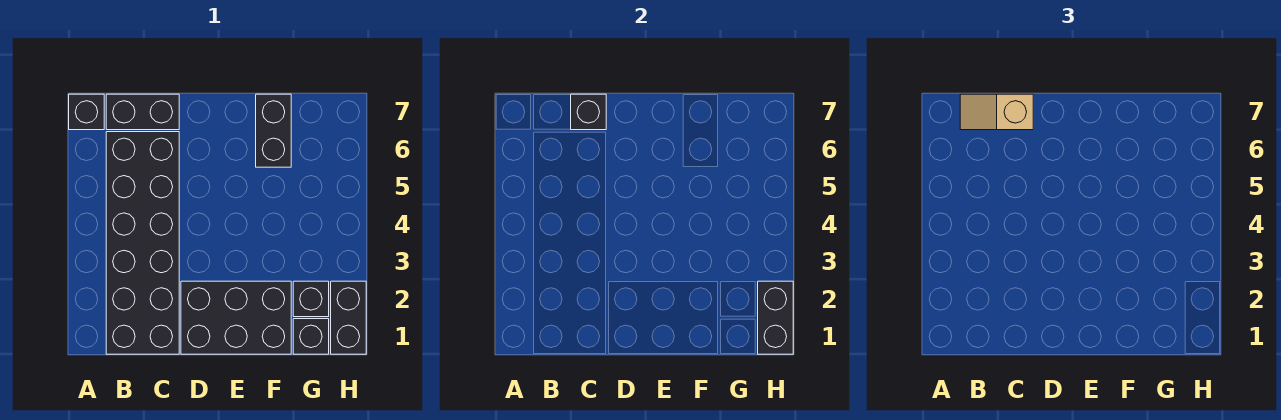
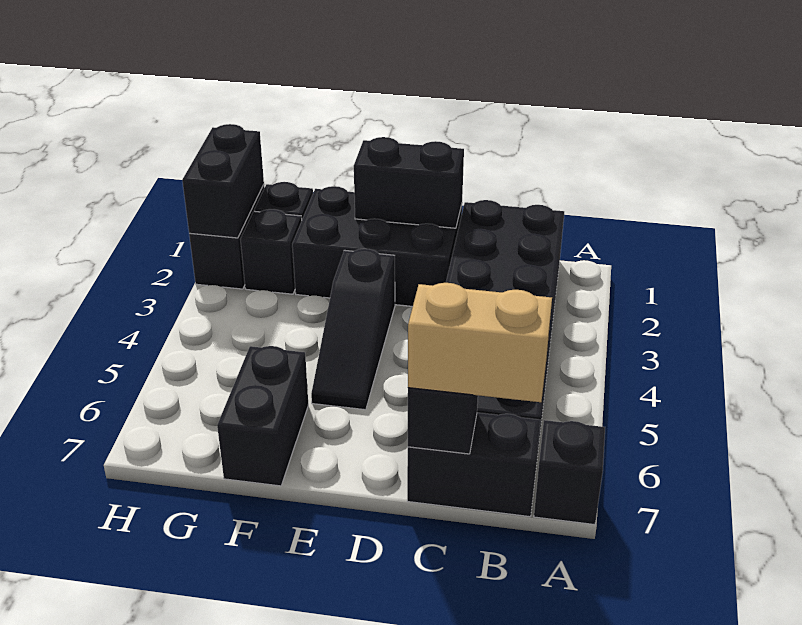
tan 1x2 slope [960,94,1033,130] -> tan 1x2 brick [408,283,552,402]
none -> black 1x2 brick [354,137,464,228]
none -> black 1x3 slope [311,249,395,410]

